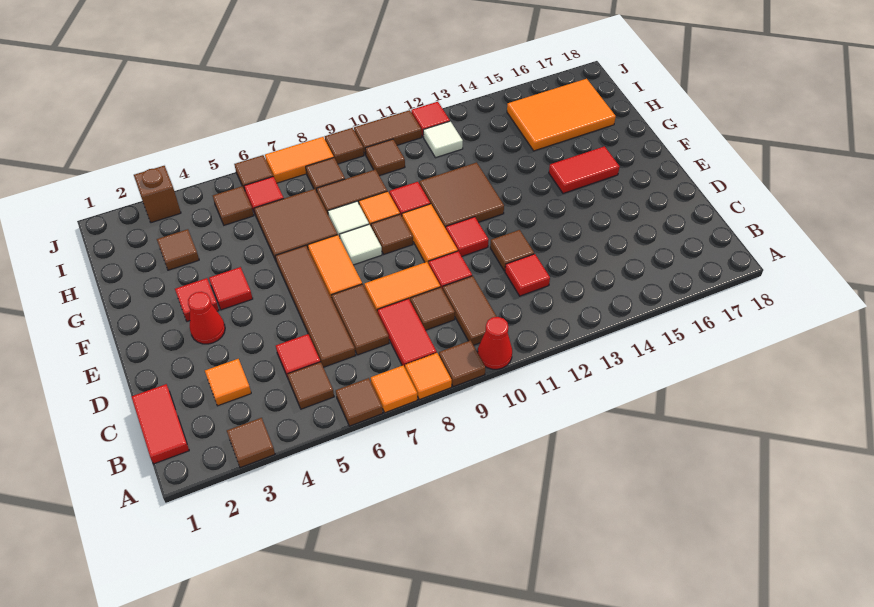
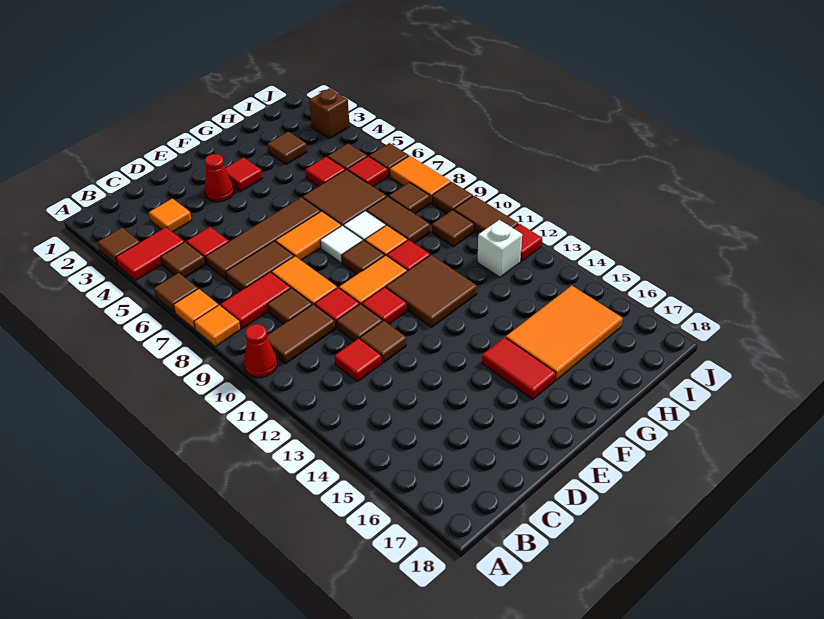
brown 1x1 tile [439,340,486,387] -> brown 1x1 tile moved to [337,304,383,341]
red 1x2 tile [131,384,189,464] -> red 1x2 tile moved to [116,227,184,280]
red 1x1 tile [209,267,253,310] -> red 1x1 tile moved to [305,157,345,186]
orange 2x3 tile [507,79,616,151] -> orange 2x3 tile turned to [506,286,623,380]
white 1x1 tile [423,121,463,158] -> white 1x1 brick [478,220,522,277]

